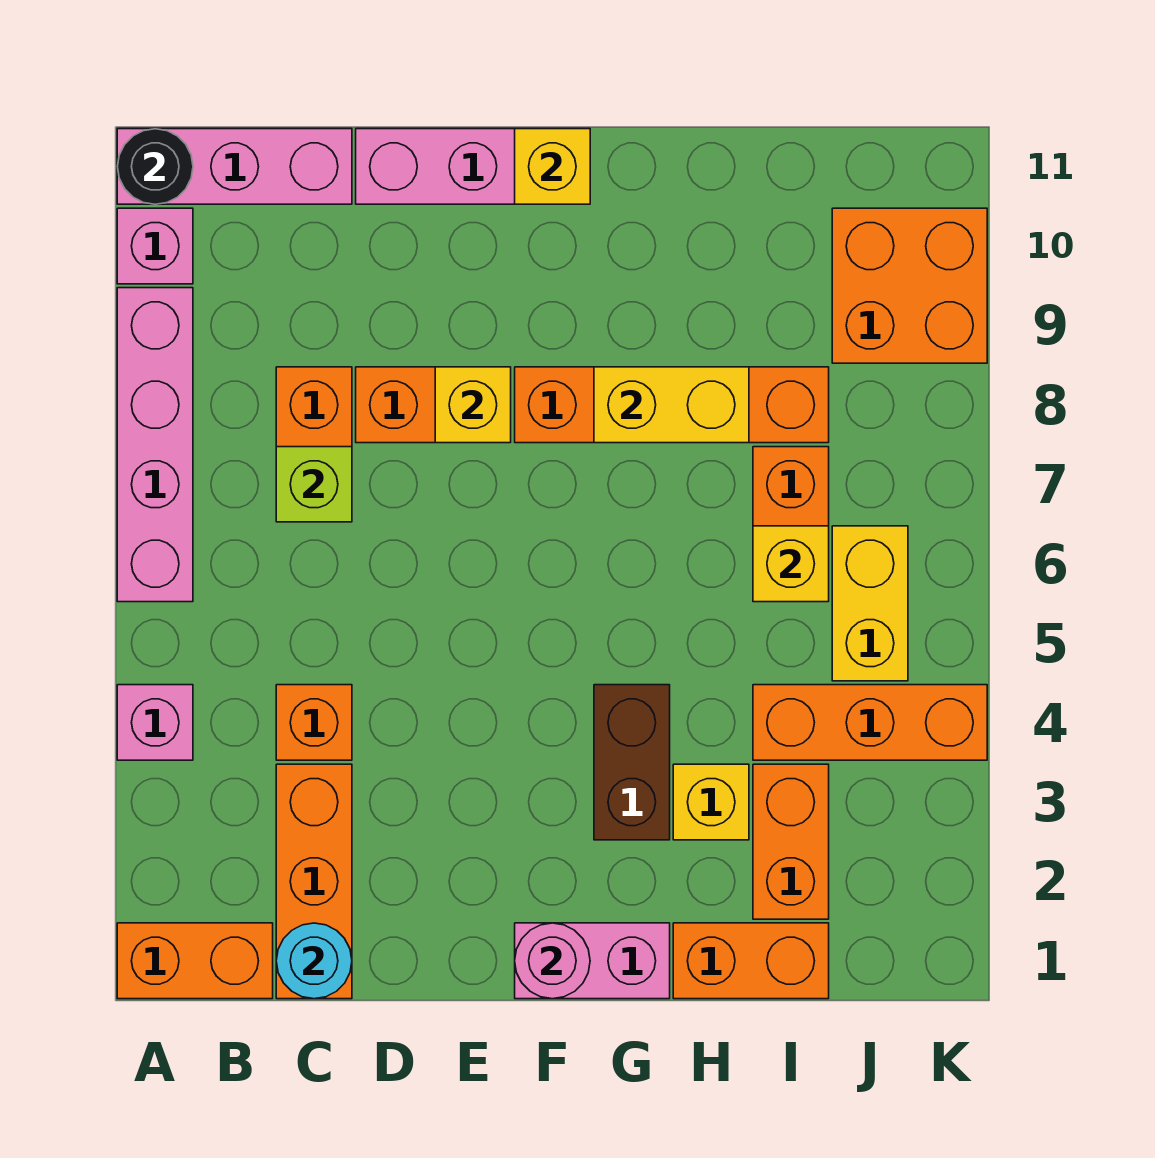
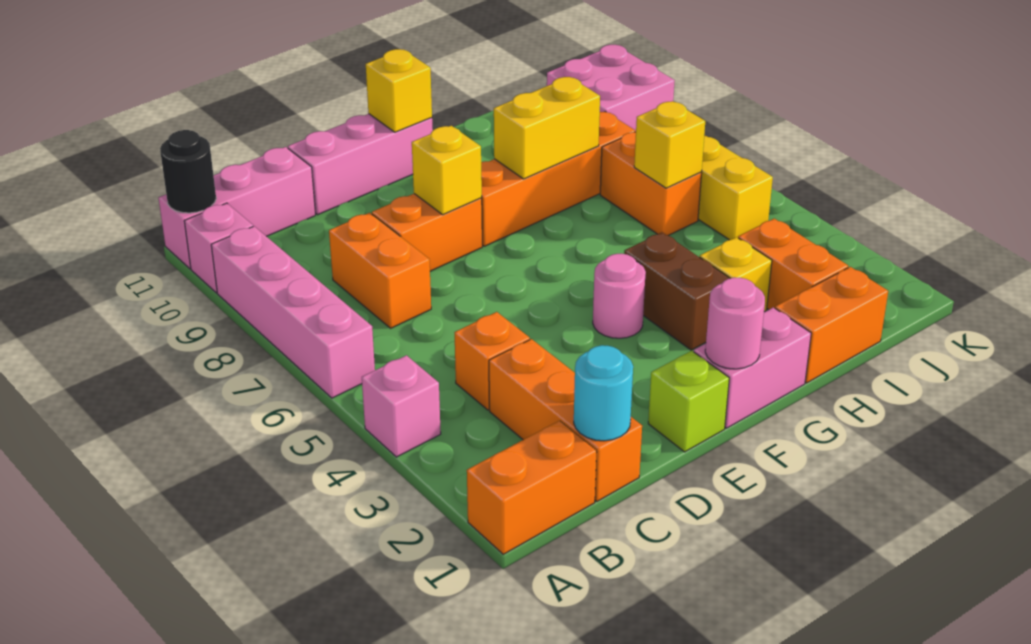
lime 1x1 brick [276,447,352,522] -> lime 1x1 brick moved to [648,351,729,452]
none -> pink 1x1 round brick [593,254,646,338]
orange 1x3 brick [753,685,987,760] -> none
orange 2x2 brick [832,208,987,363] -> pink 2x2 brick [547,45,675,132]

